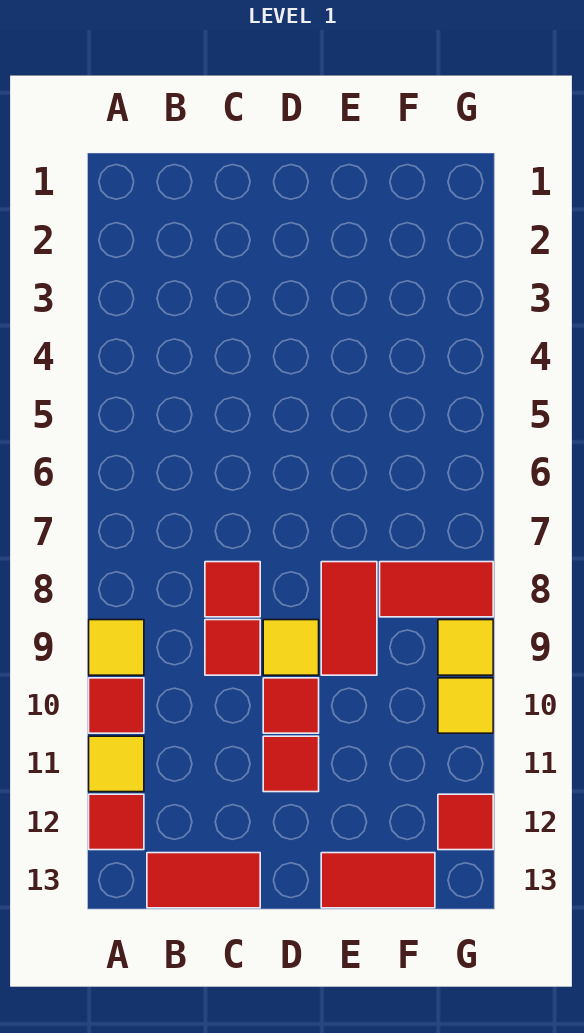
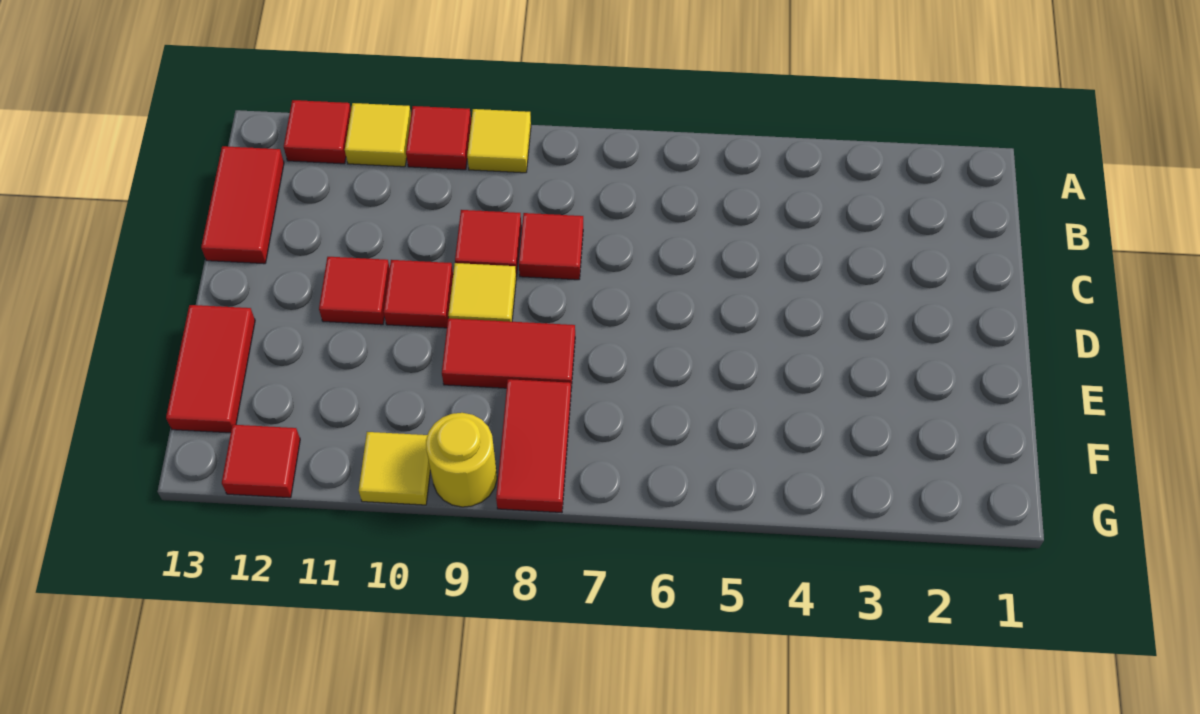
yellow 1x1 tile [438,620,493,675] -> yellow 1x1 round brick [426,413,497,507]

